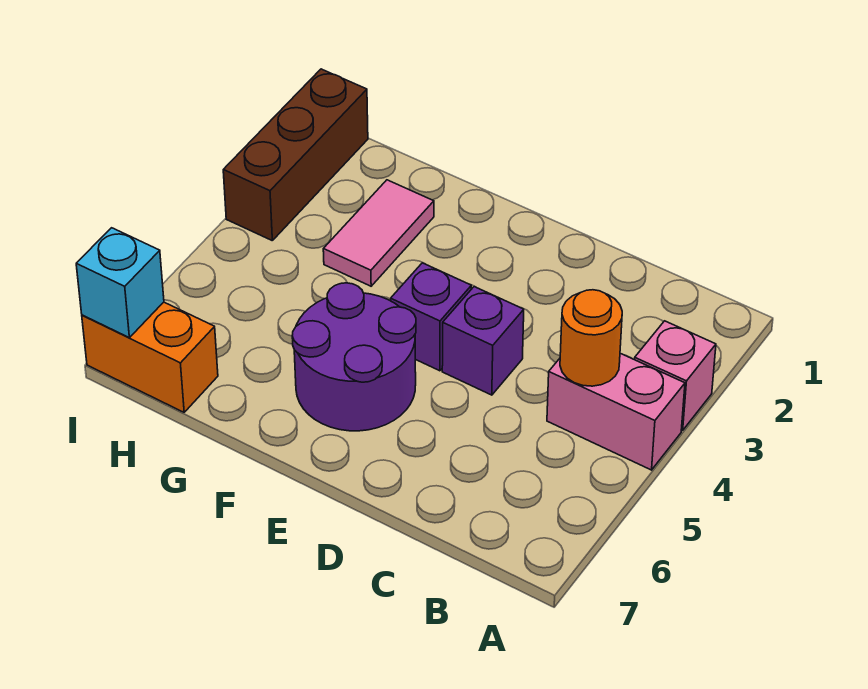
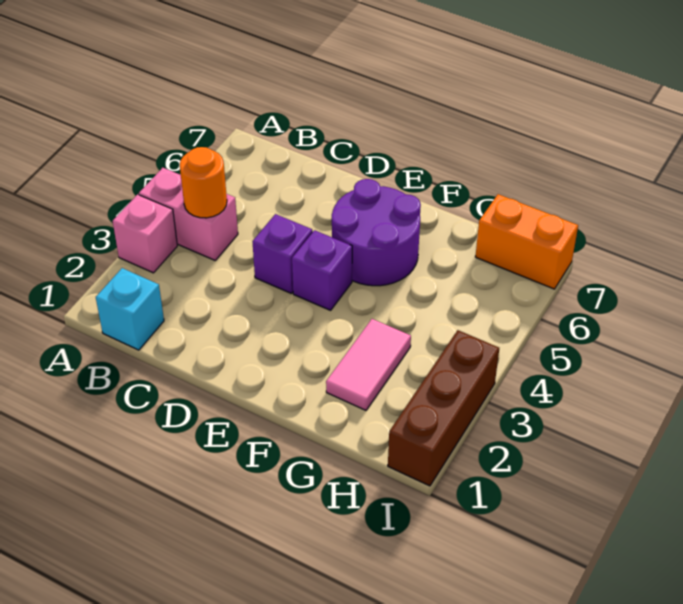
cyan 1x1 brick [76,228,164,338] -> cyan 1x1 brick moved to [96,268,164,350]

